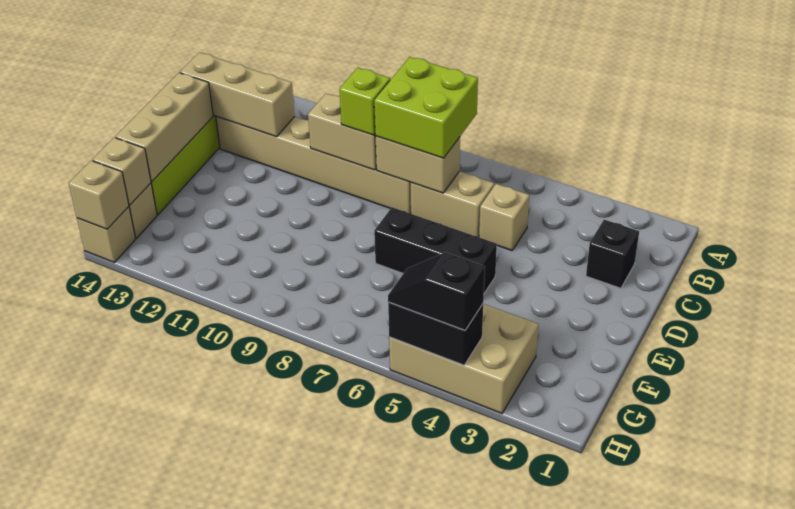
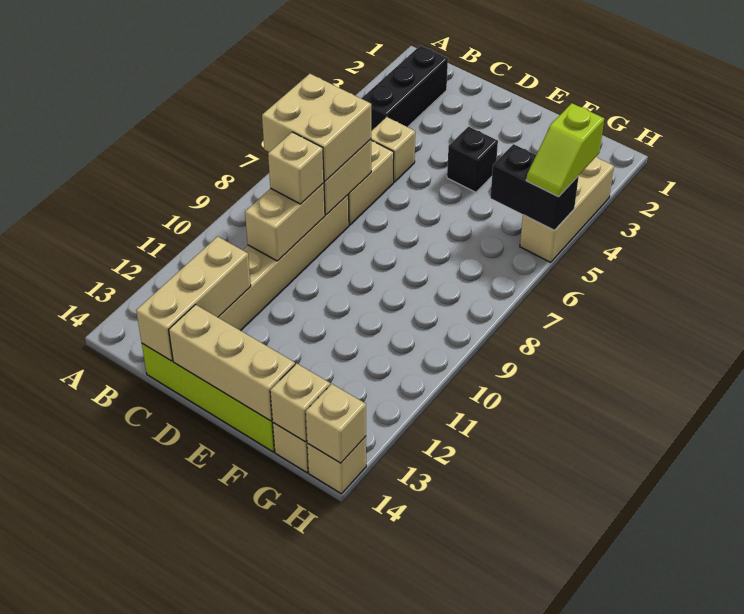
lime 2x2 brick [374,57,478,158] -> tan 2x2 brick [262,74,371,181]
black 1x1 brick [586,220,639,288] -> black 1x1 brick moved to [447,126,498,192]
lime 1x1 brick [339,68,390,135] -> tan 1x1 brick [268,132,324,204]
black 1x3 brick [374,207,497,293] -> black 1x3 brick moved to [361,46,448,131]
tan 2x3 brick [389,304,538,413] -> tan 1x3 brick [520,157,614,262]
black 1x2 brick [388,302,483,365] -> black 1x2 brick turned to [490,144,579,230]
black 1x2 slope [388,252,485,330] -> lime 1x2 slope [526,103,604,196]

